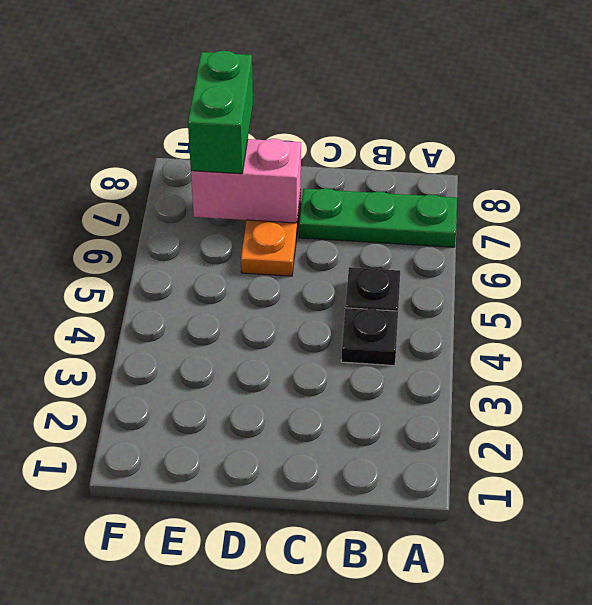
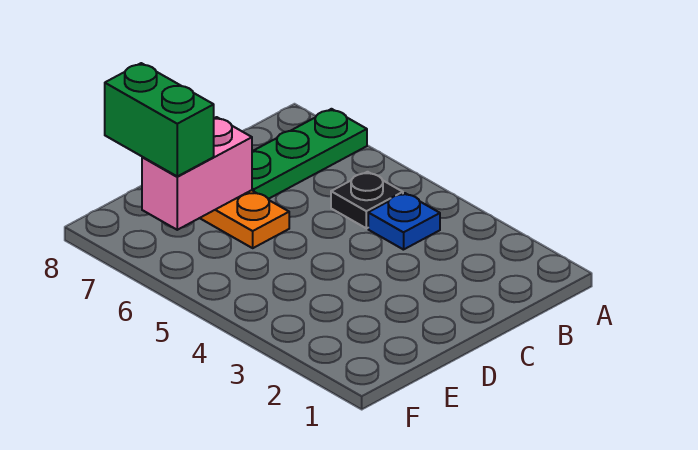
black 1x1 plate [341,308,398,366] -> blue 1x1 plate [368,193,440,250]

